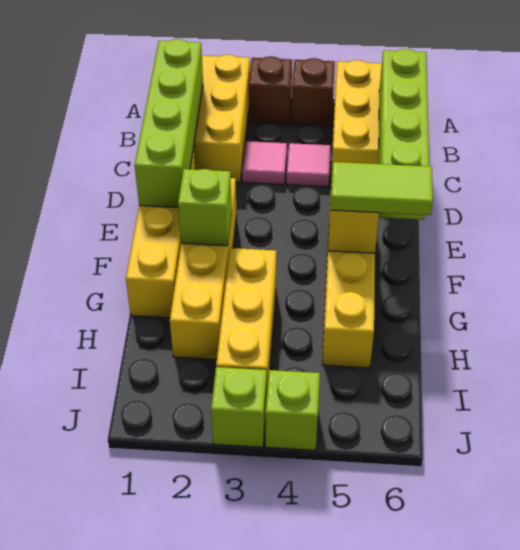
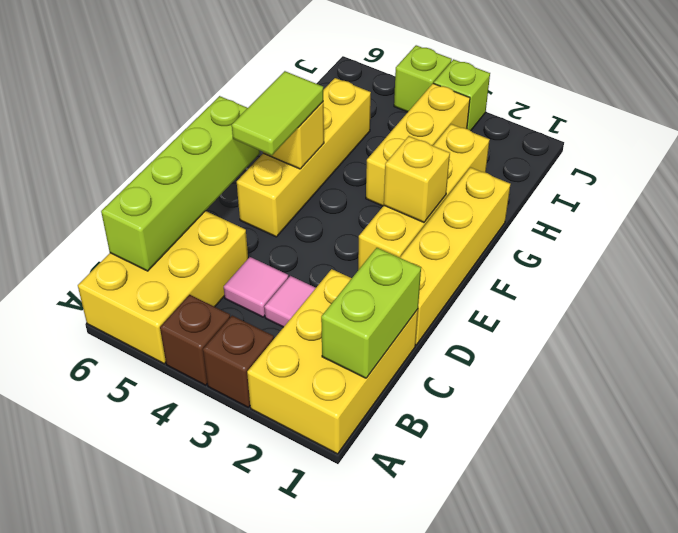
lime 1x4 brick [135,39,203,207] -> lime 1x2 brick [321,248,421,378]
lime 1x1 brick [178,169,232,246] -> yellow 1x1 brick [384,136,450,222]
lime 1x2 tile [331,162,433,215] -> lime 1x2 tile turned to [232,71,323,155]

